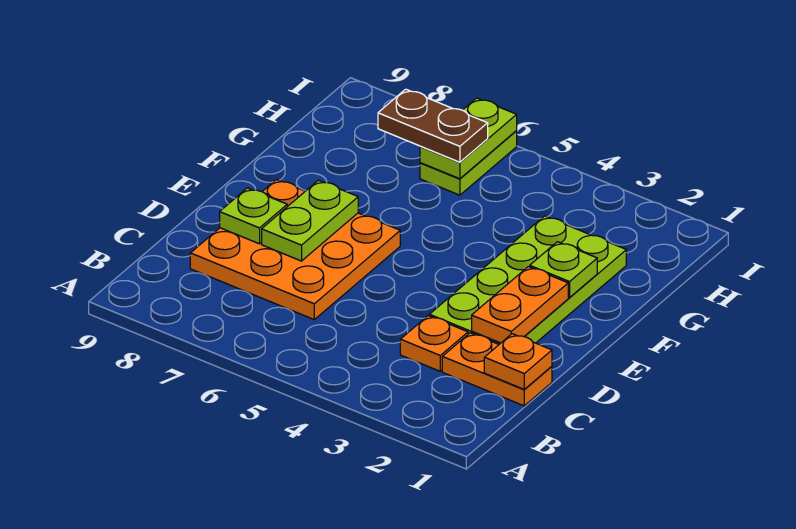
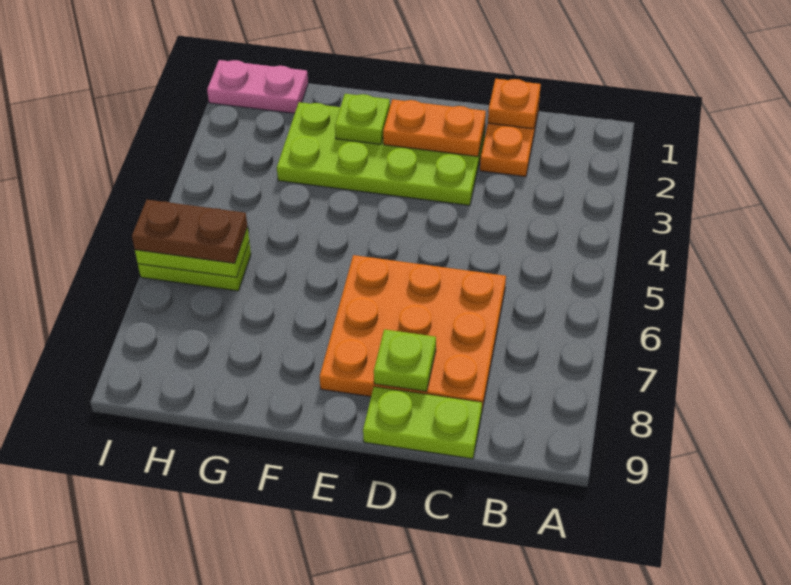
orange 1x1 plate [400,316,468,371] -> none
lime 1x2 plate [262,180,358,261] -> lime 1x2 plate moved to [363,387,482,459]
none -> pink 1x2 plate [207,60,308,113]
brown 1x2 plate [378,89,488,162] -> brown 1x2 plate turned to [132,200,247,263]

